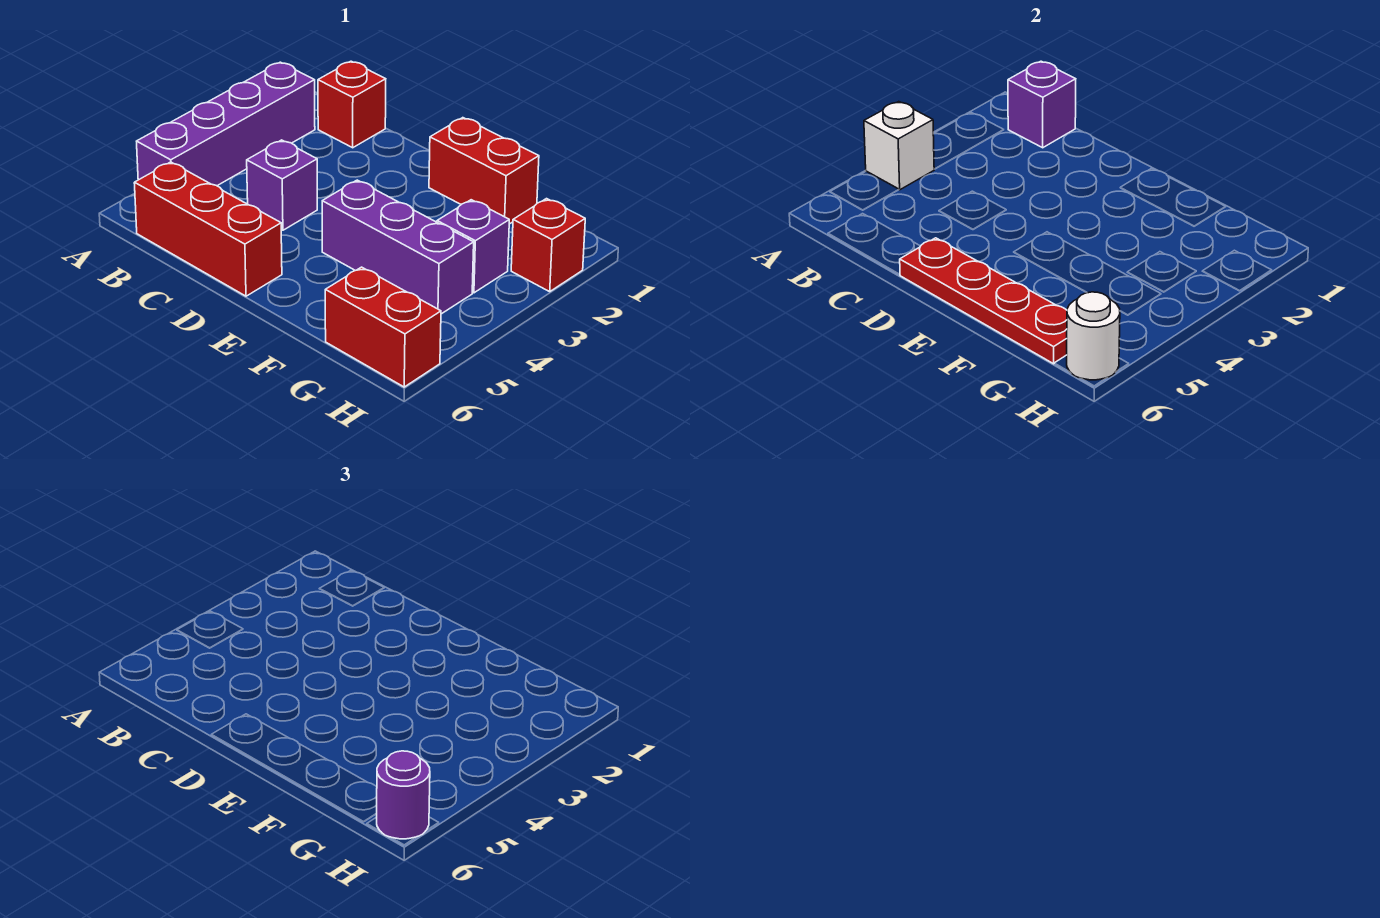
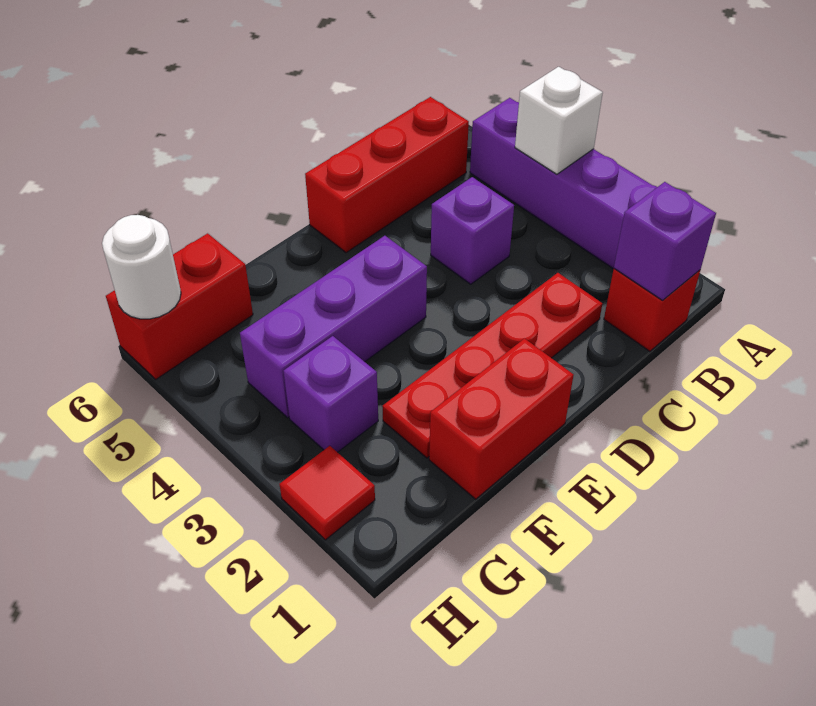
red 1x4 plate [900,238,1067,364] -> red 1x4 plate moved to [382,273,602,458]
red 1x1 brick [511,199,585,292] -> red 1x1 tile [280,446,375,540]
purple 1x1 round brick [376,751,430,839] -> none

